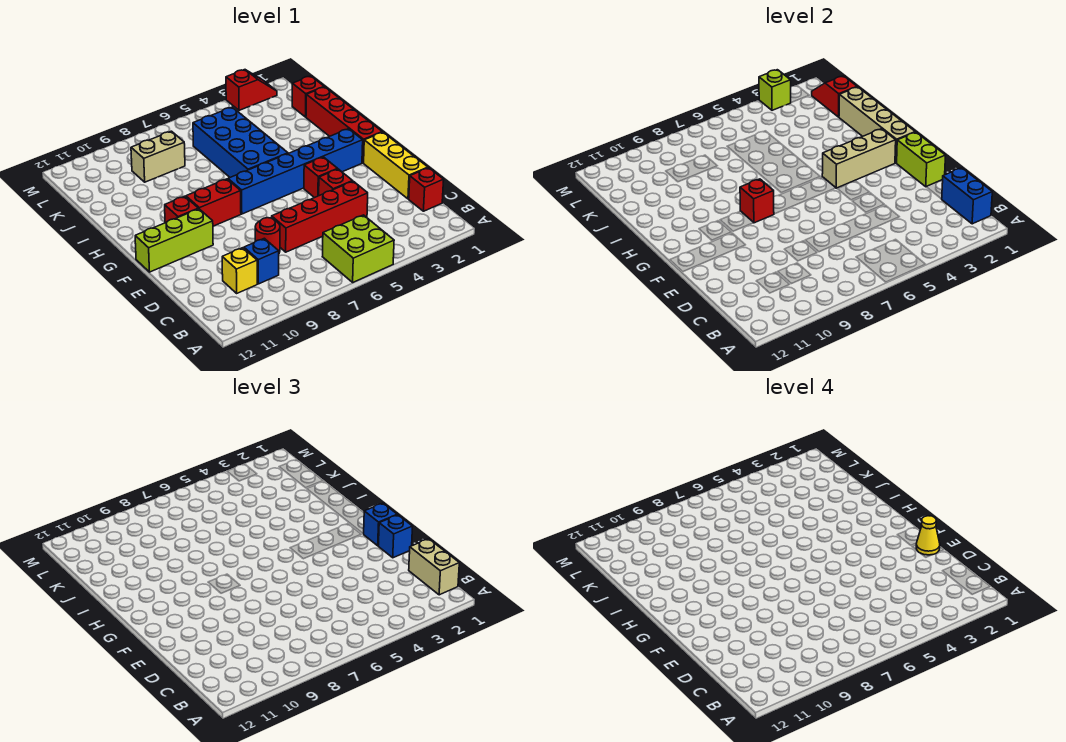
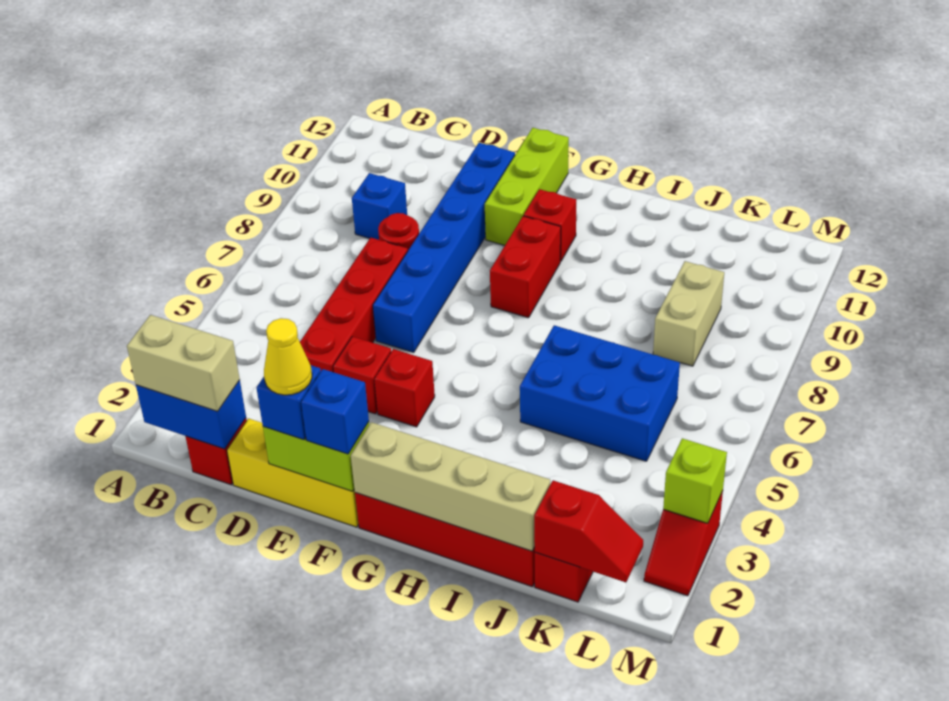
lime 2x2 brick [322,215,394,282] -> none
yellow 1x1 brick [222,248,257,293] -> none
blue 1x6 brick [228,129,363,214] -> blue 1x6 brick moved to [373,143,515,352]
tan 1x3 brick [822,129,896,188] -> none
red 1x1 brick [740,179,774,223] -> none
blue 2x4 brick [193,107,288,177] -> blue 2x3 brick [520,325,680,461]

